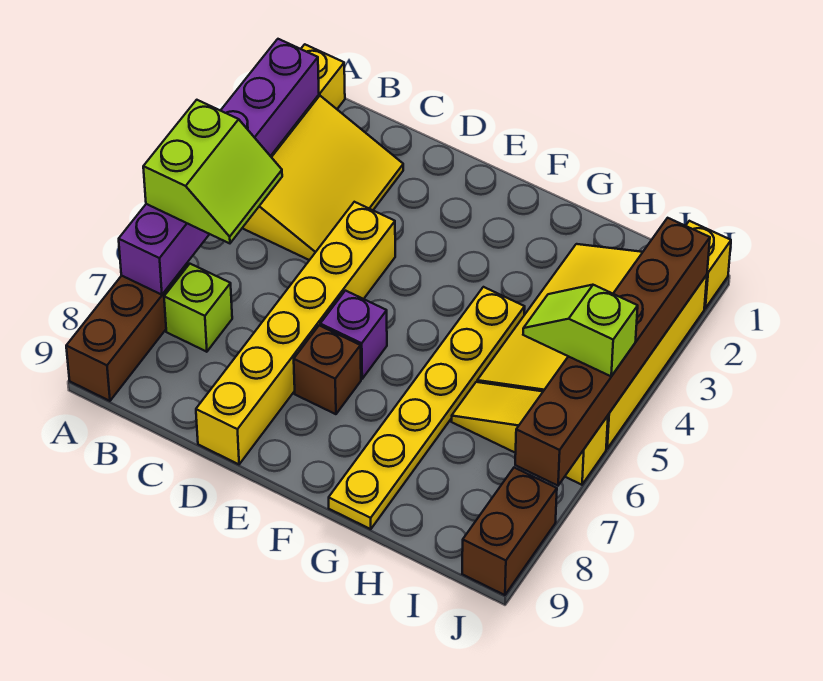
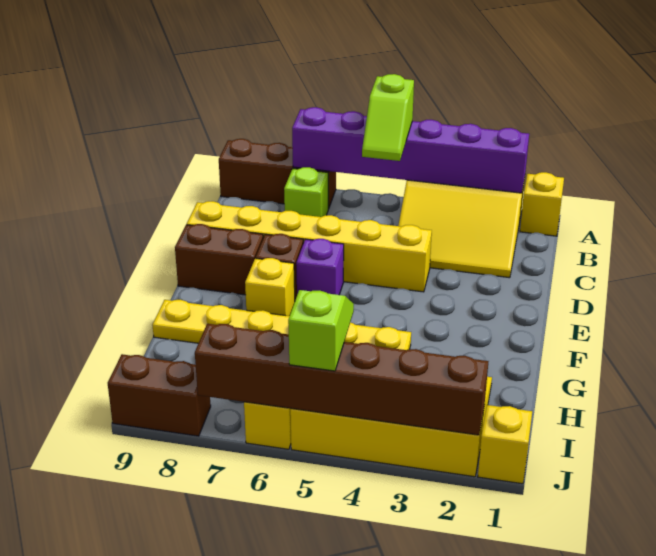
lime 2x2 slope [143,100,282,243] -> lime 1x2 slope [362,74,414,161]
none -> brown 1x2 brick [175,224,263,295]
none -> yellow 1x1 brick [245,258,295,316]

